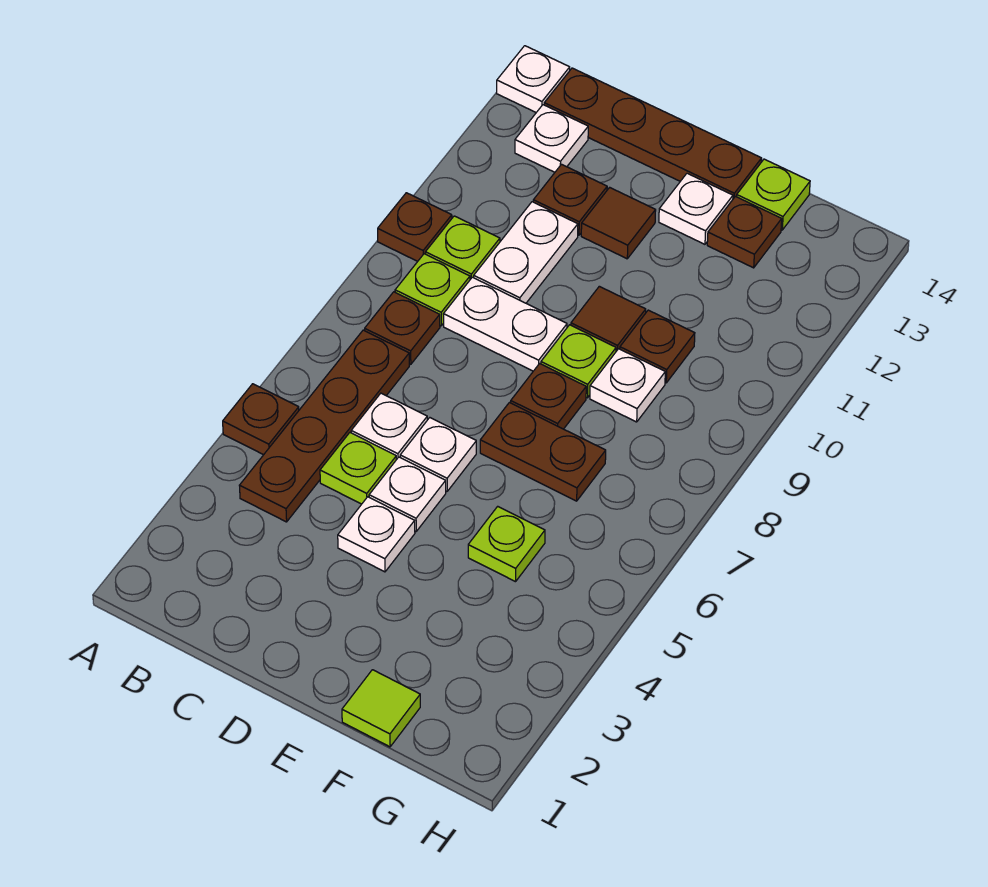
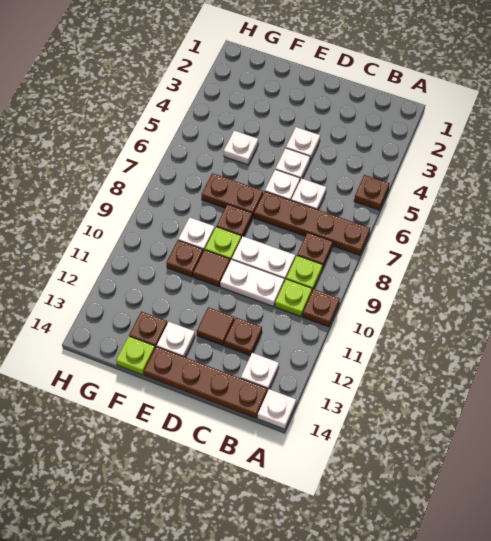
brown 1x4 plate [239,330,409,522] -> brown 1x4 plate turned to [254,191,370,255]
lime 1x1 plate [320,433,396,504] -> none
white 1x2 plate [474,202,578,303] -> white 1x2 plate turned to [220,260,284,307]
lime 1x1 tile [342,670,420,747] -> none
lime 1x1 plate [468,506,545,582] -> white 1x1 plate [224,131,258,165]

